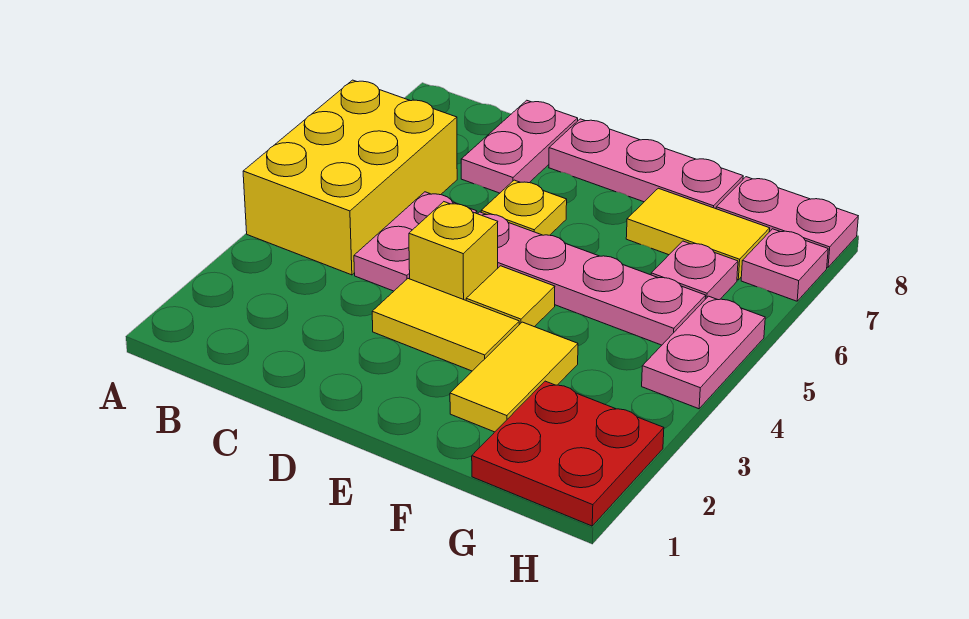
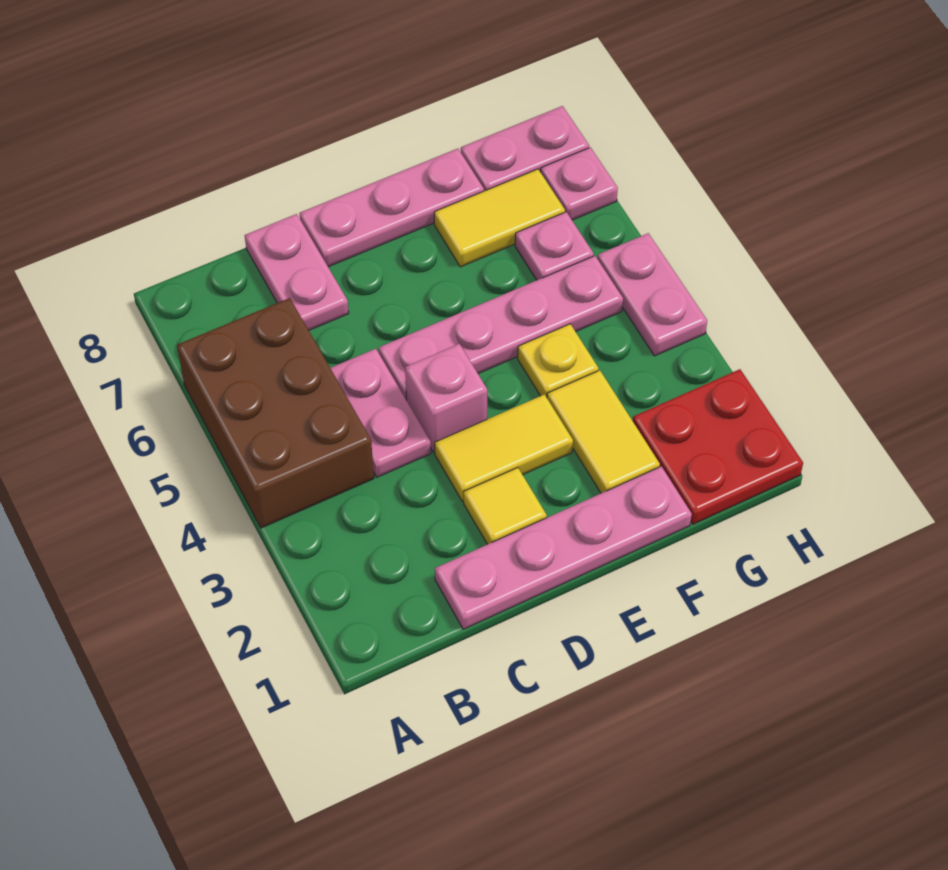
yellow 2x3 brick [243,80,457,275] -> brown 2x3 brick [177,298,374,528]
none -> pink 1x4 plate [435,466,692,629]
yellow 1x1 brick [409,202,498,300] -> pink 1x1 brick [405,344,487,452]
yellow 1x1 plate [481,180,567,235] -> yellow 1x1 plate moved to [518,324,599,397]
yellow 1x1 tile [466,266,555,327] -> yellow 1x1 tile moved to [464,468,547,544]

